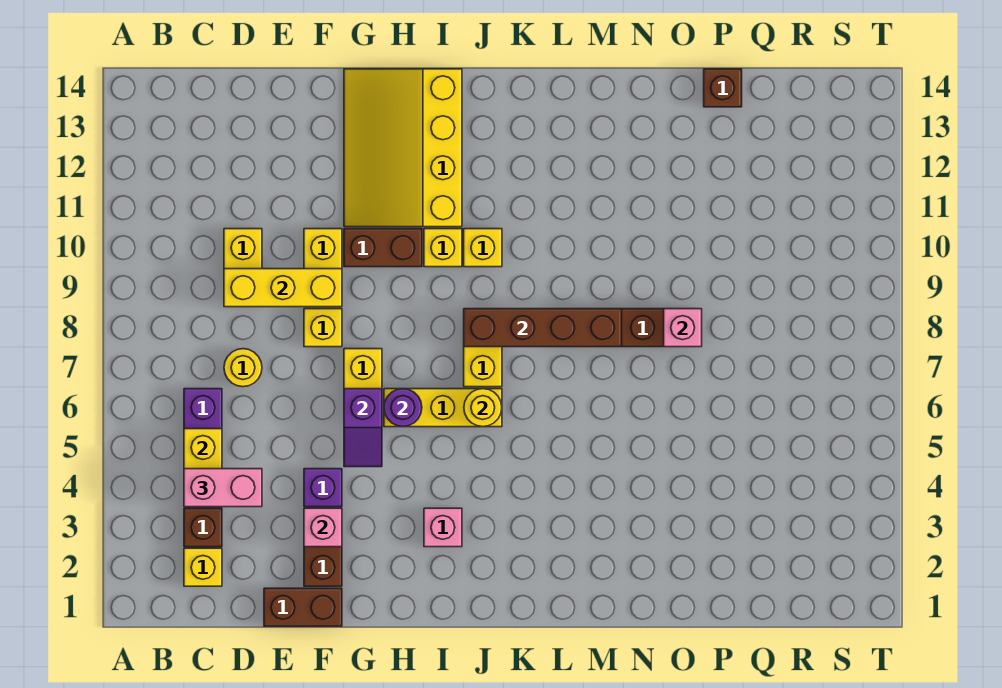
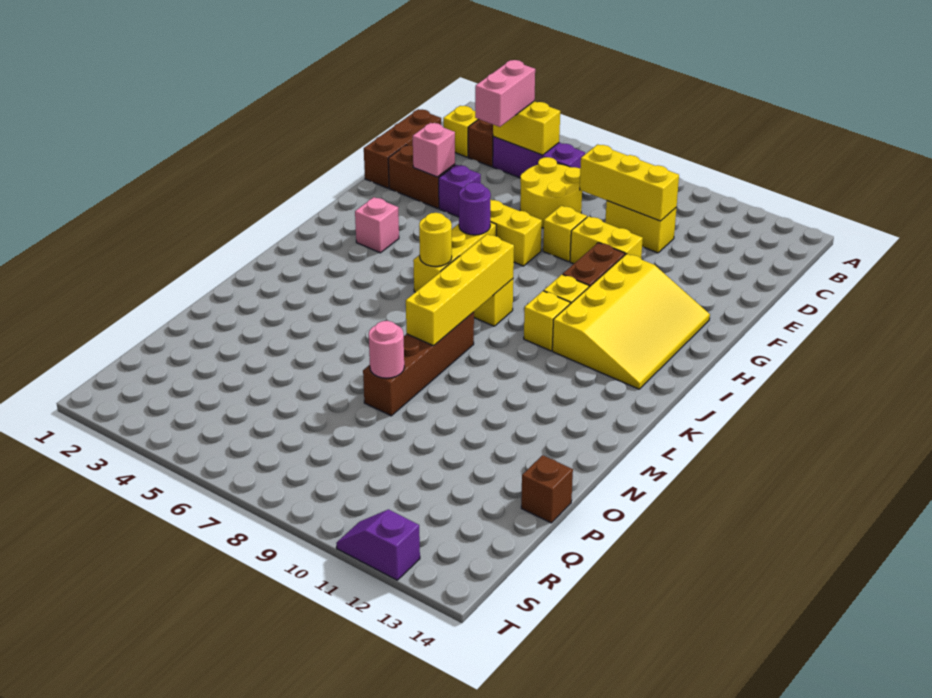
yellow 1x1 round brick [224,349,262,387] -> yellow 2x2 round brick [520,157,582,228]
yellow 1x3 brick [224,269,342,307] -> yellow 1x3 brick turned to [580,144,679,221]
brown 1x2 brick [264,588,342,626] -> brown 1x3 brick [364,109,441,188]
purple 1x2 slope [344,389,382,467] -> purple 1x2 slope moved to [336,509,420,580]
yellow 3x4 slope [344,69,462,227] -> yellow 3x4 slope turned to [552,254,710,389]
brown 1x4 brick [464,309,622,347] -> yellow 1x4 brick [406,234,514,346]
pink 1x1 brick [664,309,702,347] -> pink 1x1 round brick [369,321,404,378]

